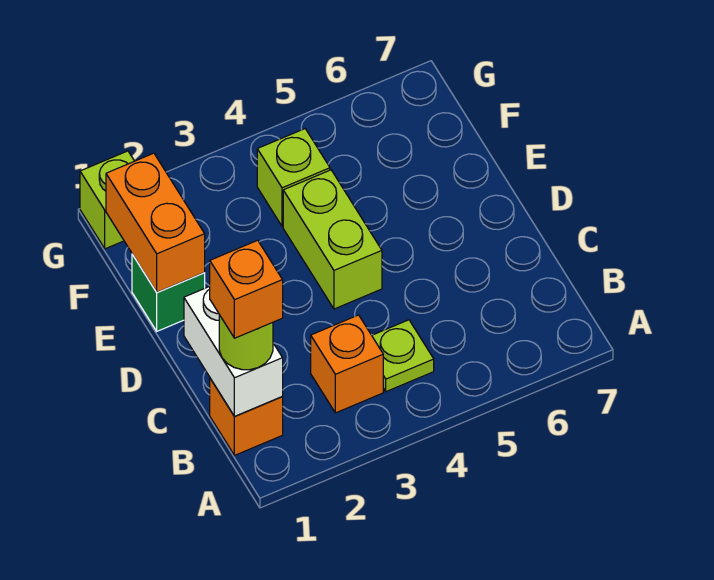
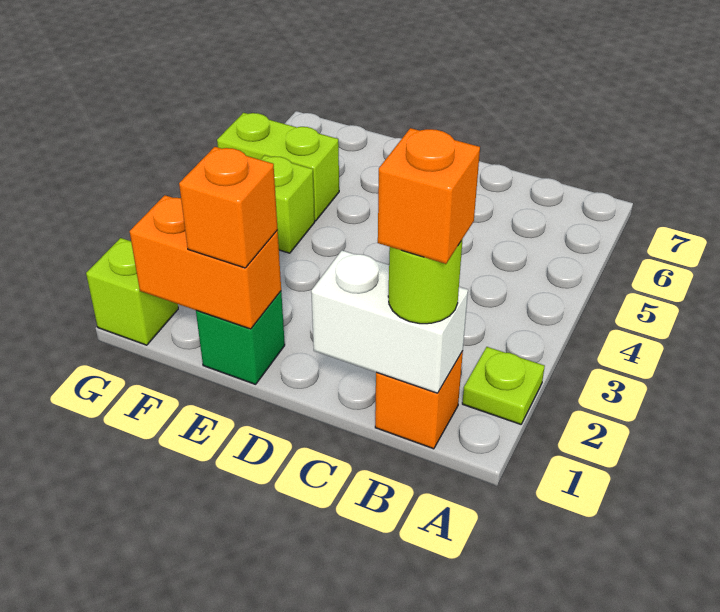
orange 1x1 brick [311,315,383,413] -> orange 1x1 brick moved to [179,147,278,268]
lime 1x1 plate [372,320,434,392] -> lime 1x1 plate moved to [462,347,545,424]
lime 1x2 brick [283,170,382,309] -> lime 1x2 brick moved to [217,113,339,221]

